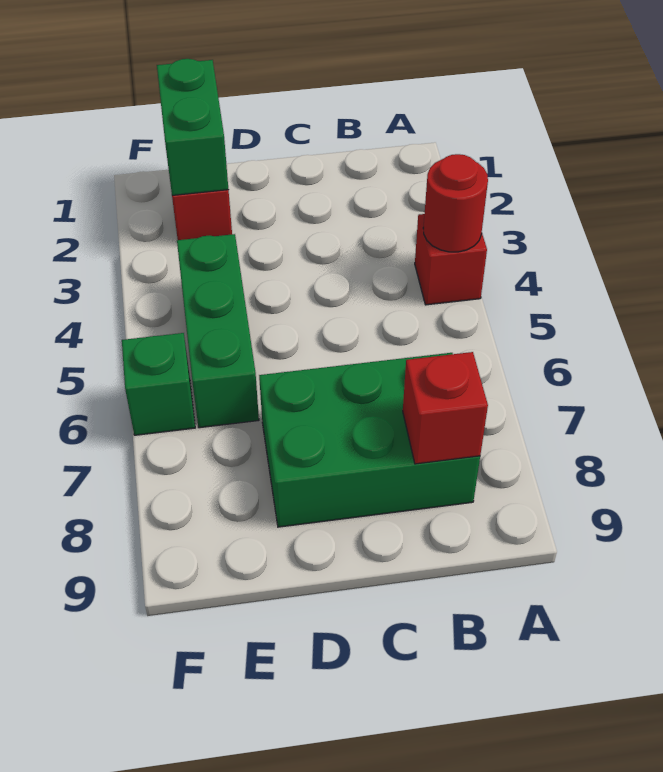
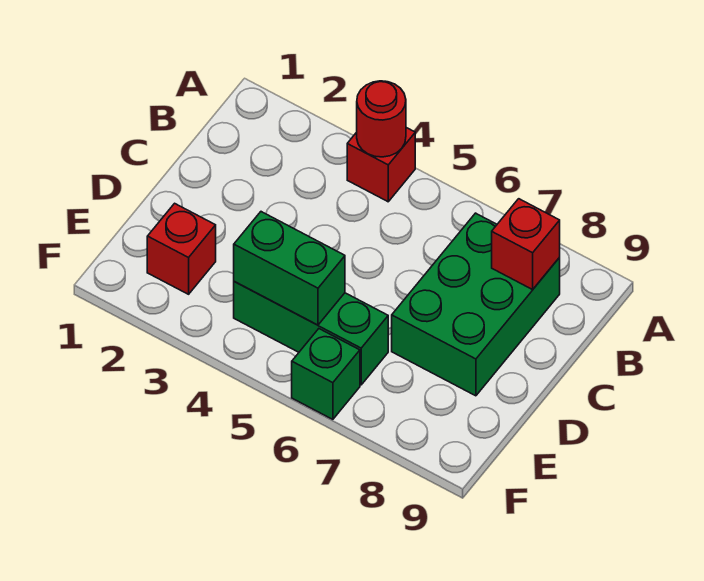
green 1x2 brick [157,59,228,195] -> green 1x2 brick moved to [234,212,345,325]

